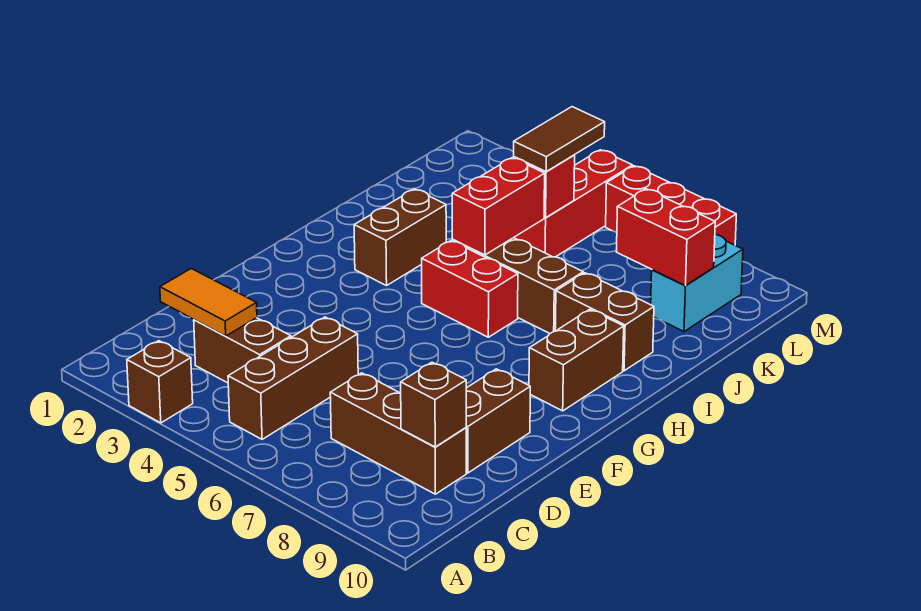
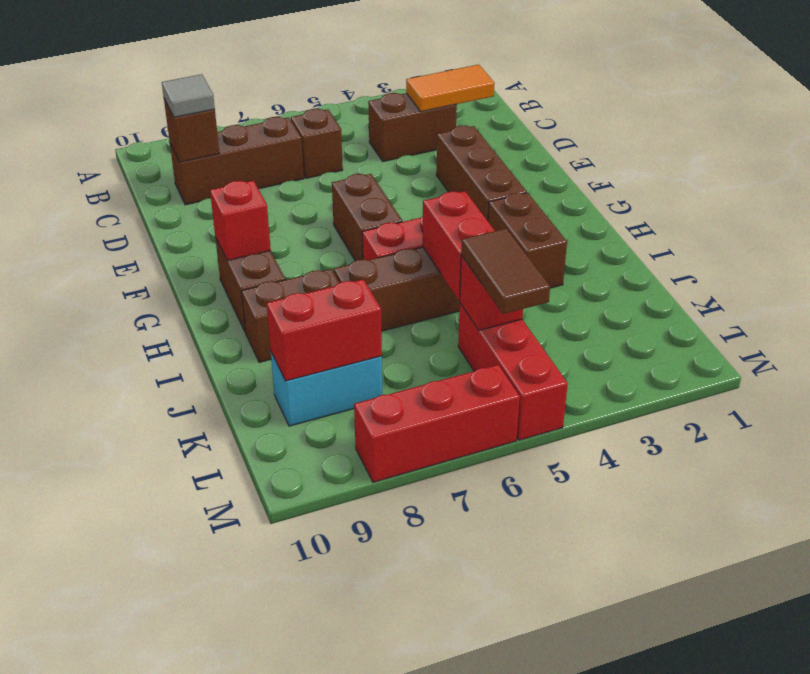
brown 1x1 brick [127,341,193,423] -> brown 1x1 brick moved to [291,109,343,178]
brown 1x3 brick [228,317,358,439] -> brown 1x3 brick moved to [436,126,527,221]
none -> grey 1x1 tile [162,74,215,117]
brown 1x2 brick [466,369,530,473] -> brown 1x2 brick moved to [332,174,402,261]
none -> red 1x1 brick [210,181,271,261]
cyan 1x2 brick [651,235,743,332] -> cyan 1x2 brick turned to [271,352,382,426]

